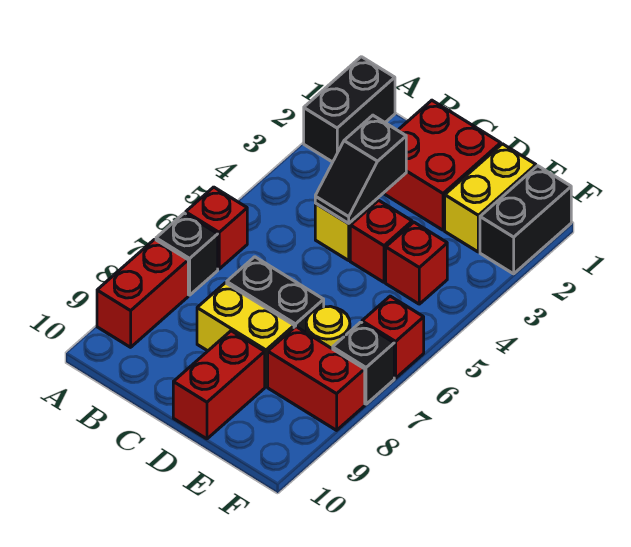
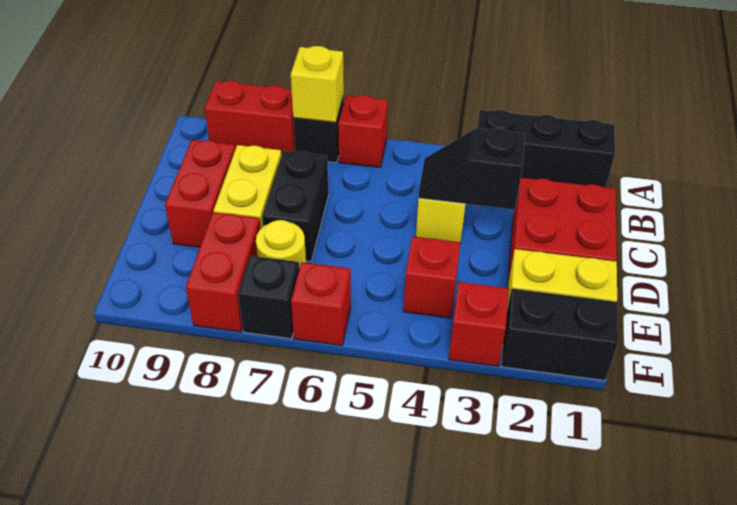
black 1x2 brick [304,57,395,162] -> black 1x3 brick [477,110,615,187]
none -> yellow 1x1 brick [291,46,344,122]
red 1x1 brick [350,200,412,282] -> red 1x1 brick moved to [449,282,509,366]
red 1x2 brick [173,331,265,439] -> red 1x2 brick turned to [165,140,235,247]

